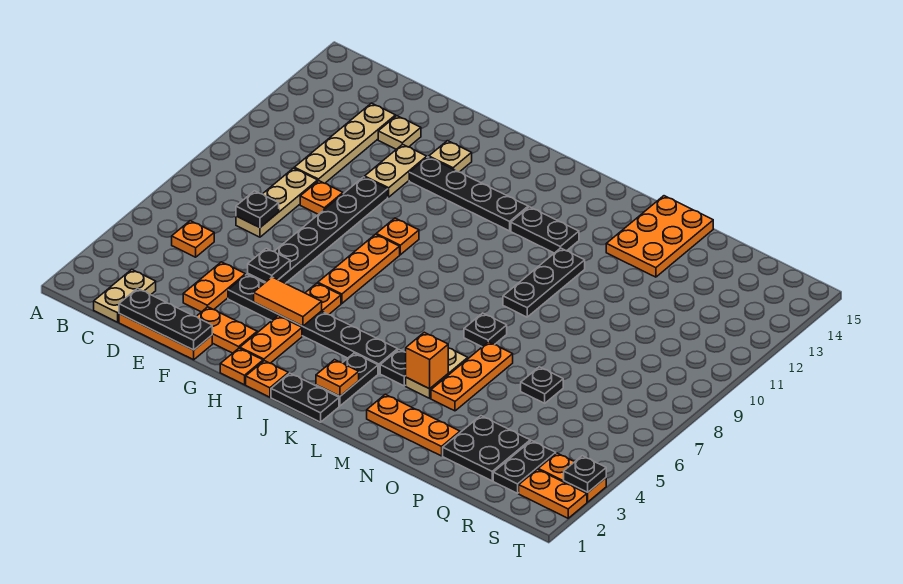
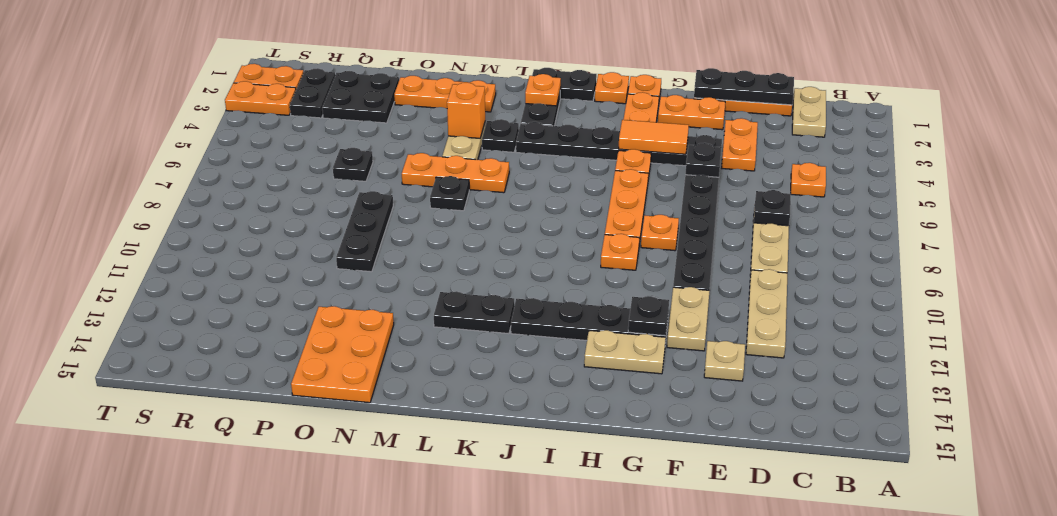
tan 1x4 plate [294,103,396,183] -> tan 1x3 plate [746,269,787,358]
orange 1x1 plate [300,181,343,214] -> orange 1x1 plate moved to [641,215,679,251]
tan 1x1 plate [429,141,472,172] -> tan 1x2 plate [584,330,666,374]
black 1x3 plate [503,248,585,317] -> black 1x3 plate moved to [336,191,393,272]
orange 1x3 plate [431,342,513,411] -> orange 1x3 plate turned to [402,153,509,193]
black 1x1 plate [564,456,606,492] -> black 1x1 plate moved to [628,296,669,336]

